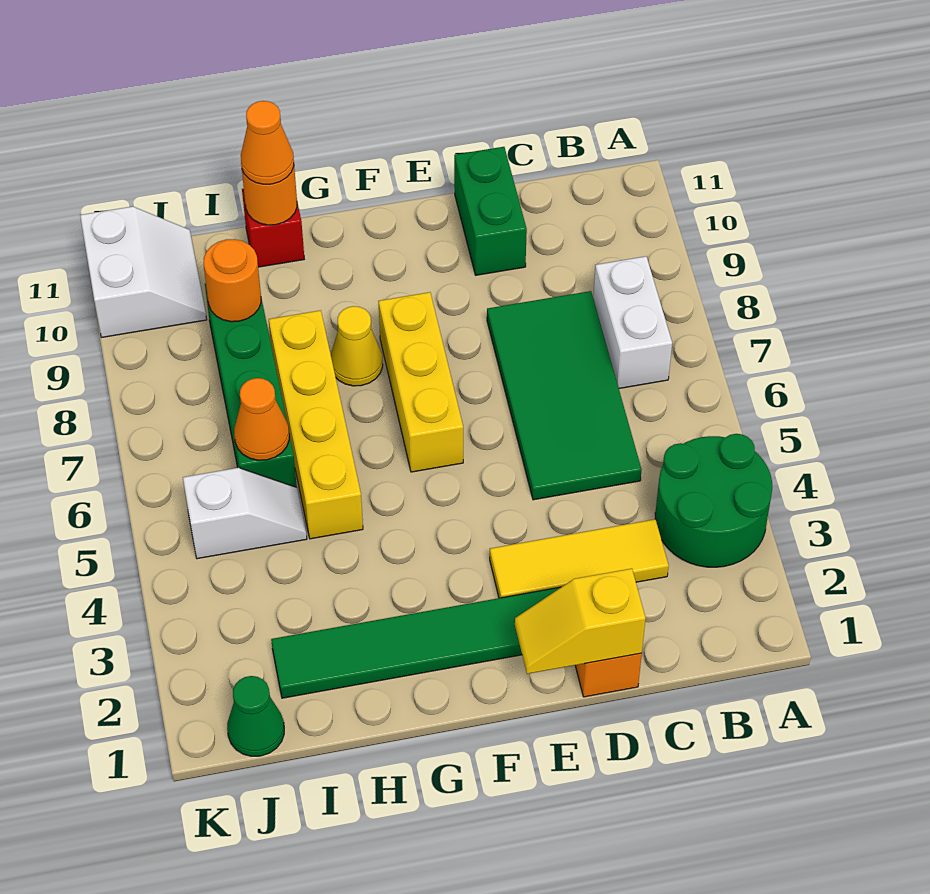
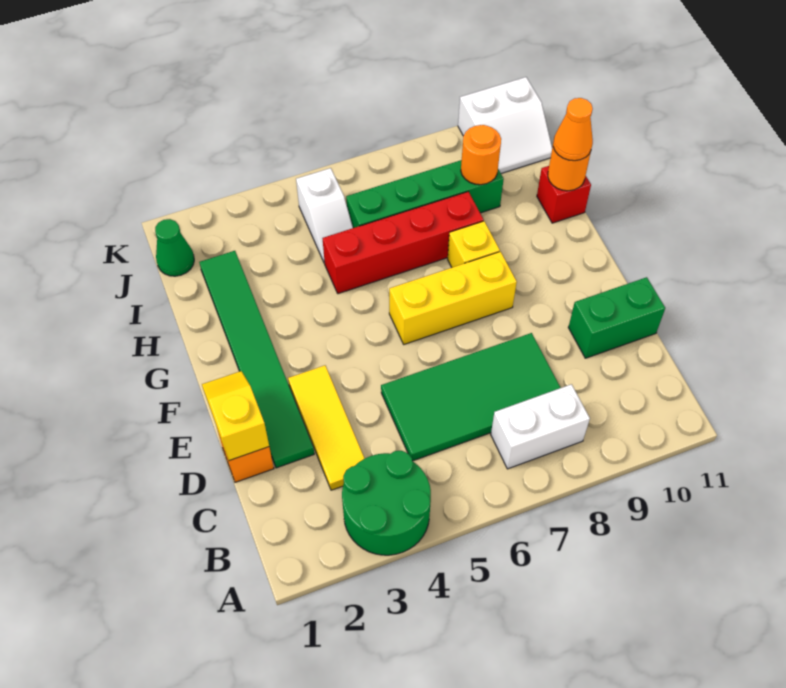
yellow 1x1 cone [331,306,383,386] -> yellow 1x1 brick [448,221,500,267]
yellow 1x4 brick [269,310,363,539] -> red 1x4 brick [323,192,484,294]
orange 1x1 cone [234,378,289,460] -> none

